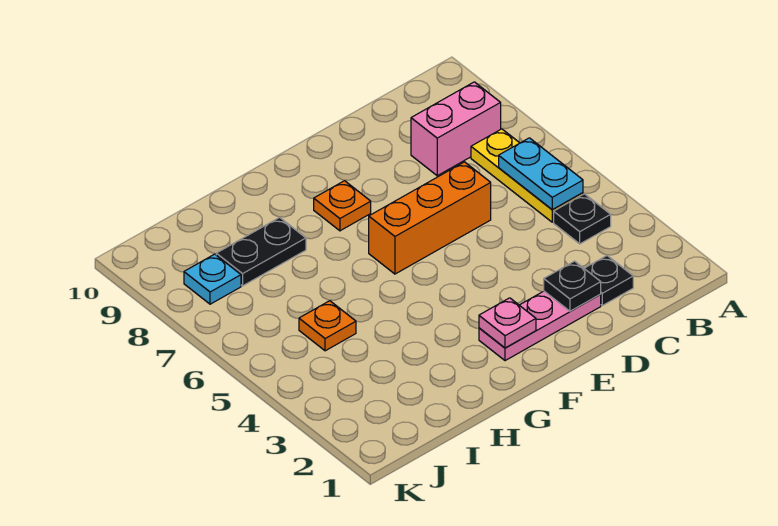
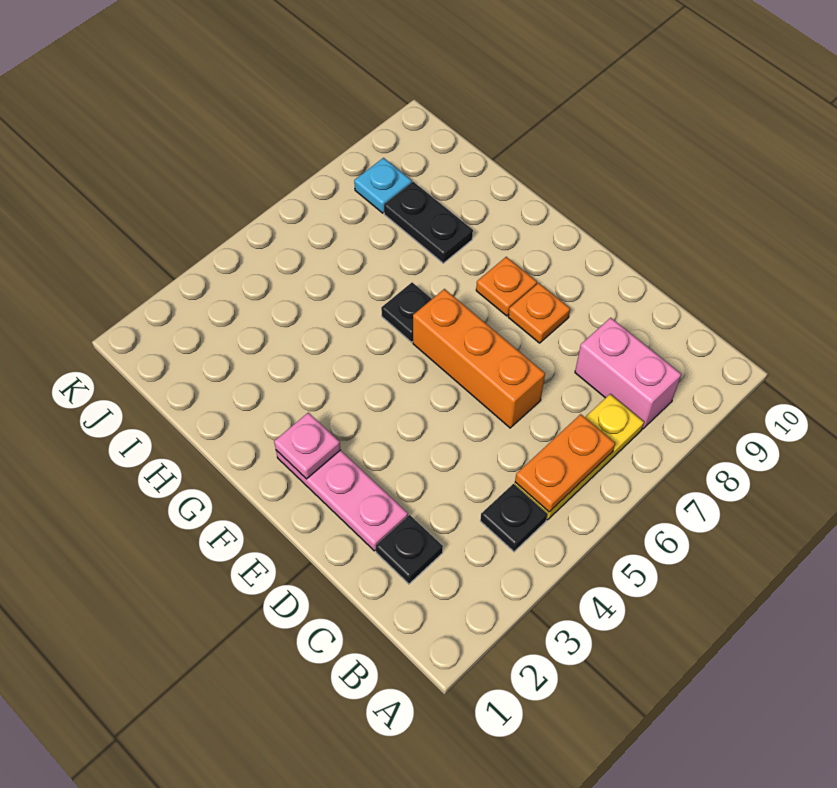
cyan 1x2 plate [499,138,583,209] -> orange 1x2 plate [515,414,615,512]
black 1x1 plate [544,261,601,311] -> black 1x1 plate moved to [381,282,432,342]
orange 1x1 plate [299,301,356,351] -> orange 1x1 plate moved to [508,283,570,343]

